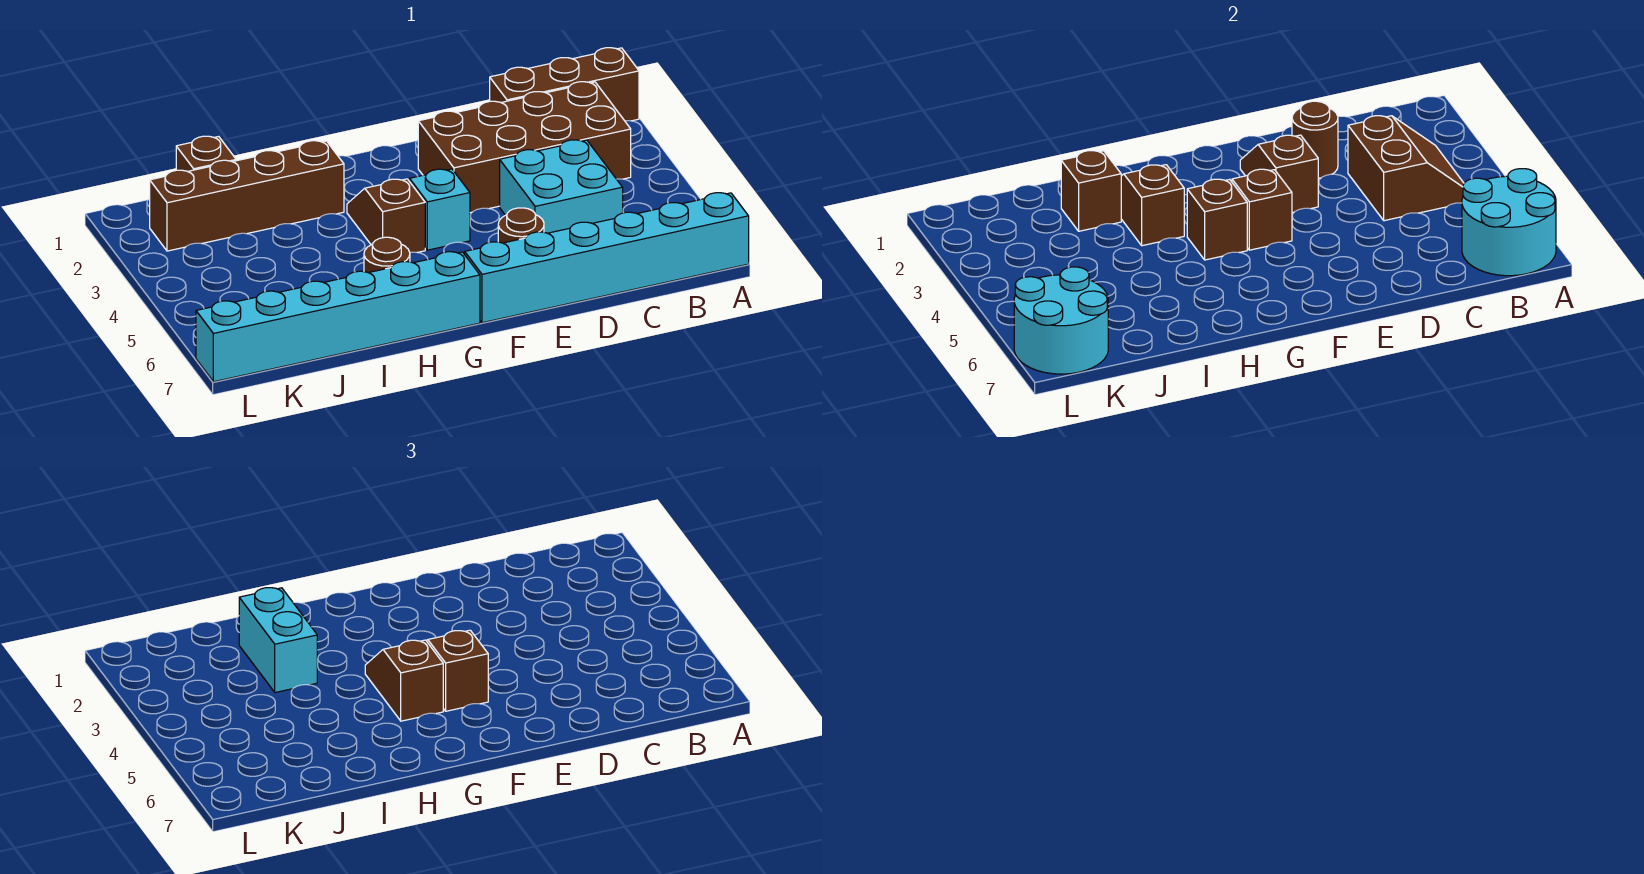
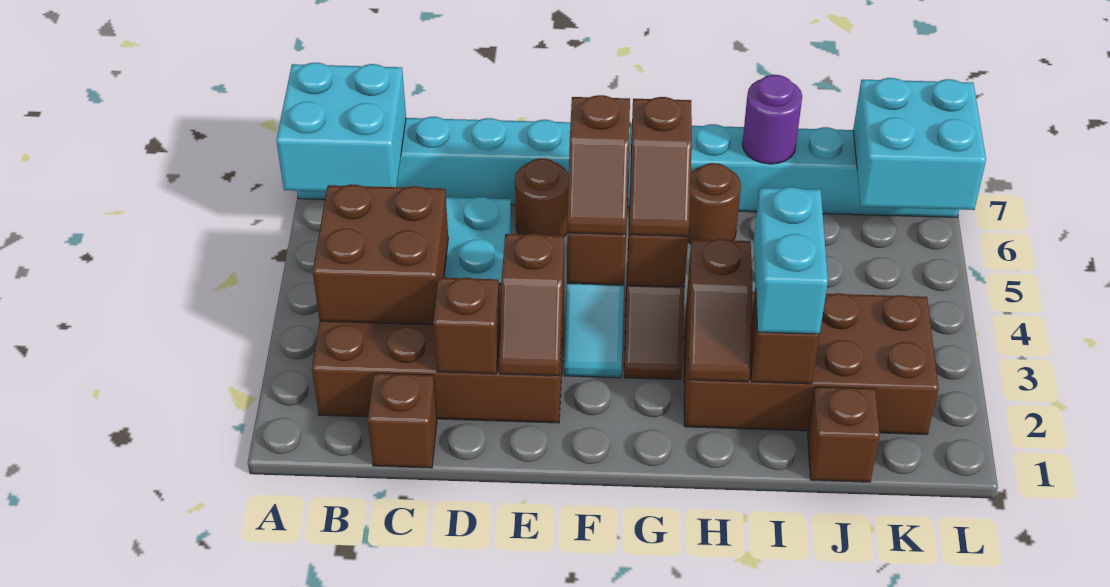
brown 1x3 brick [490,48,639,121] -> brown 1x1 brick [368,373,437,468]
cyan 2x2 round brick [1462,169,1556,276] -> cyan 2x2 brick [276,63,406,191]
brown 2x2 slope [1348,116,1464,221] -> brown 2x2 brick [313,184,448,325]
brown 1x1 round brick [1292,101,1338,178] -> brown 1x1 brick [433,278,500,374]
brown 1x4 brick [150,141,344,251] -> brown 2x4 brick [684,291,938,434]
none -> purple 1x1 round brick [742,75,802,164]
cyan 2x2 round brick [1014,267,1108,374] -> cyan 2x2 brick [853,78,986,210]

